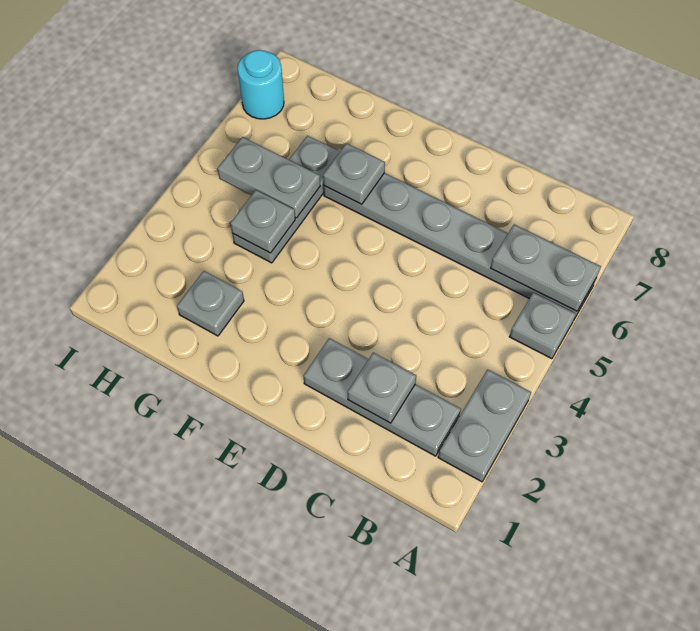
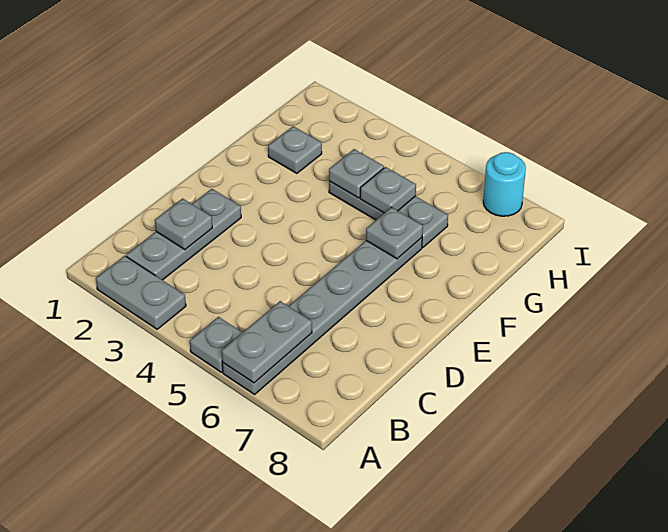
grey 1x2 plate [217,137,320,218] -> grey 1x1 plate [360,167,416,213]

